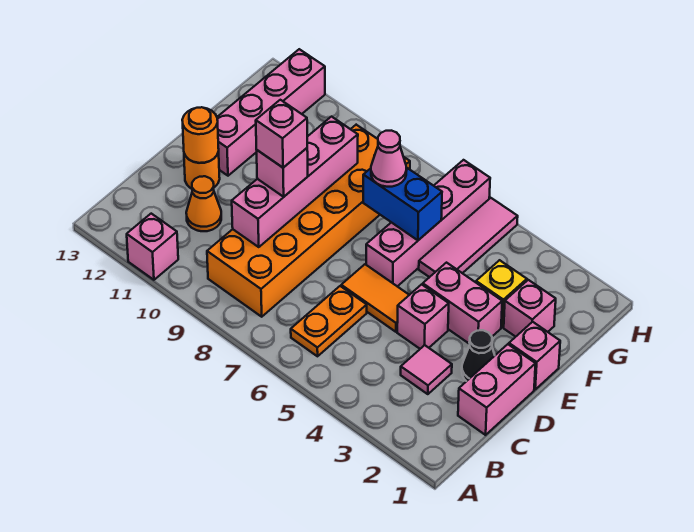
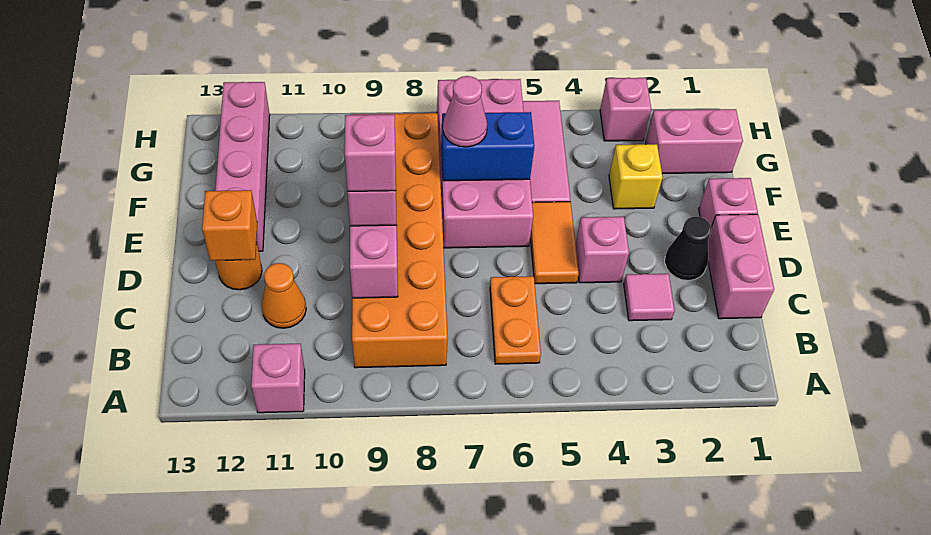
orange 1x2 tile [341,264,409,332] -> orange 1x2 tile turned to [530,202,579,284]
orange 1x1 round brick [182,107,219,163] -> orange 1x1 brick [202,190,257,261]
pink 1x2 brick [423,263,502,344] -> pink 1x2 brick moved to [646,109,743,174]
pink 1x4 brick [366,160,490,286] -> pink 2x4 brick [437,79,533,248]
pink 1x1 brick [504,280,556,337] -> pink 1x1 brick moved to [600,78,651,141]

